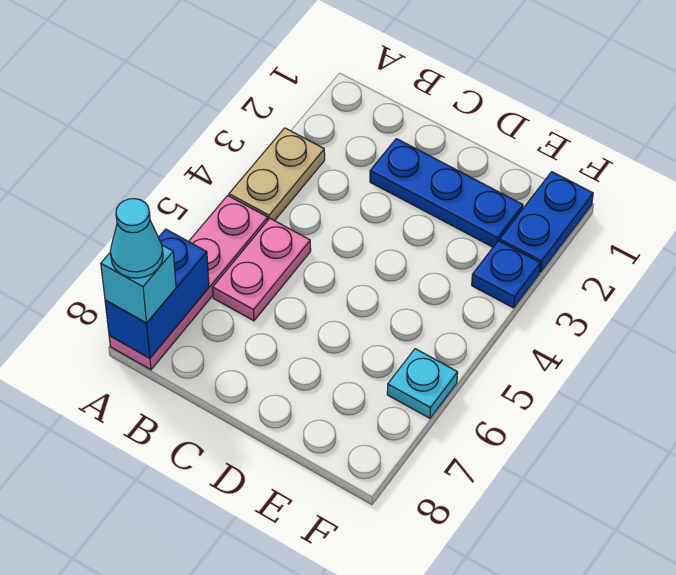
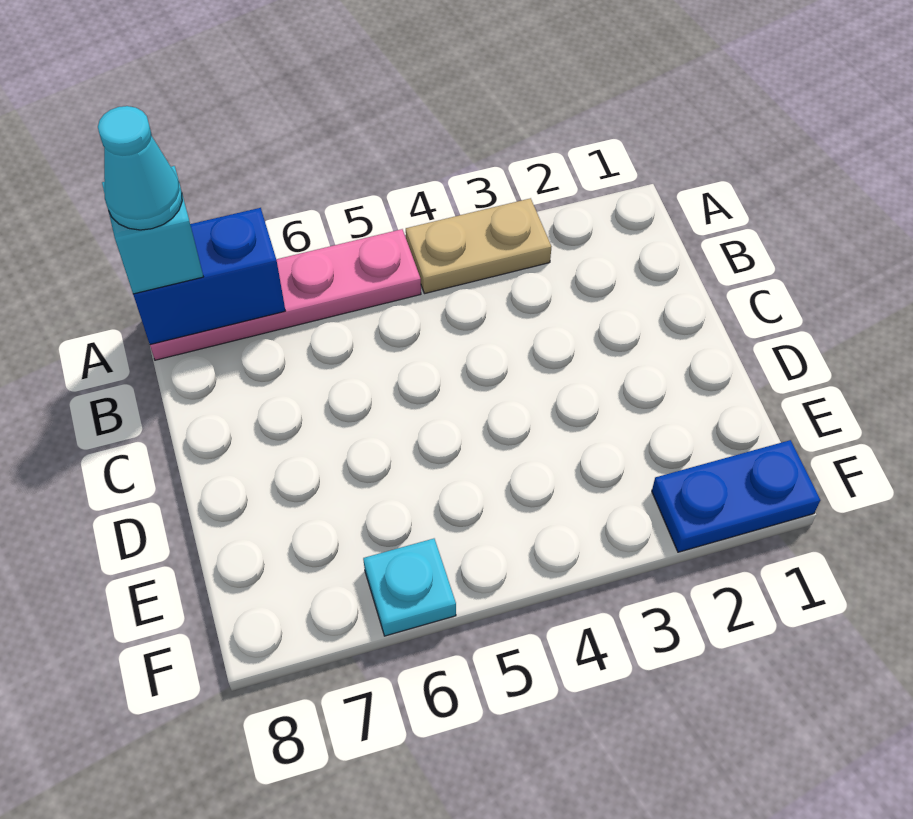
pink 1x2 plate [213,219,311,321] -> none
blue 1x3 plate [370,139,523,247] -> none
blue 1x1 plate [472,241,540,308] -> none

